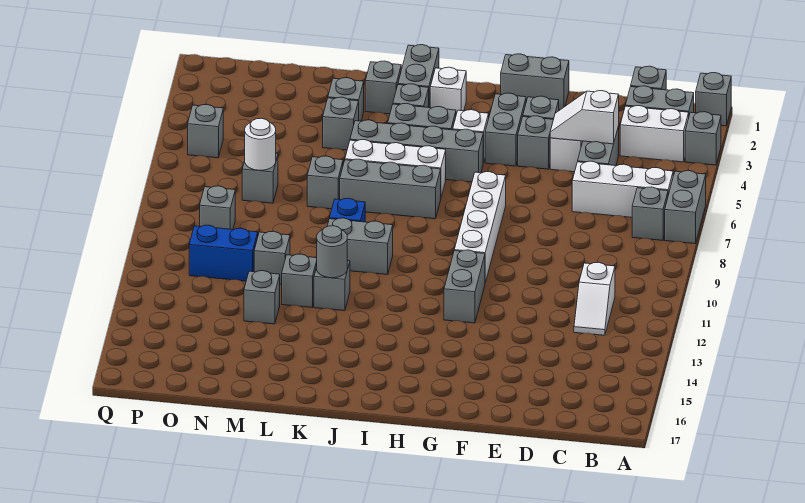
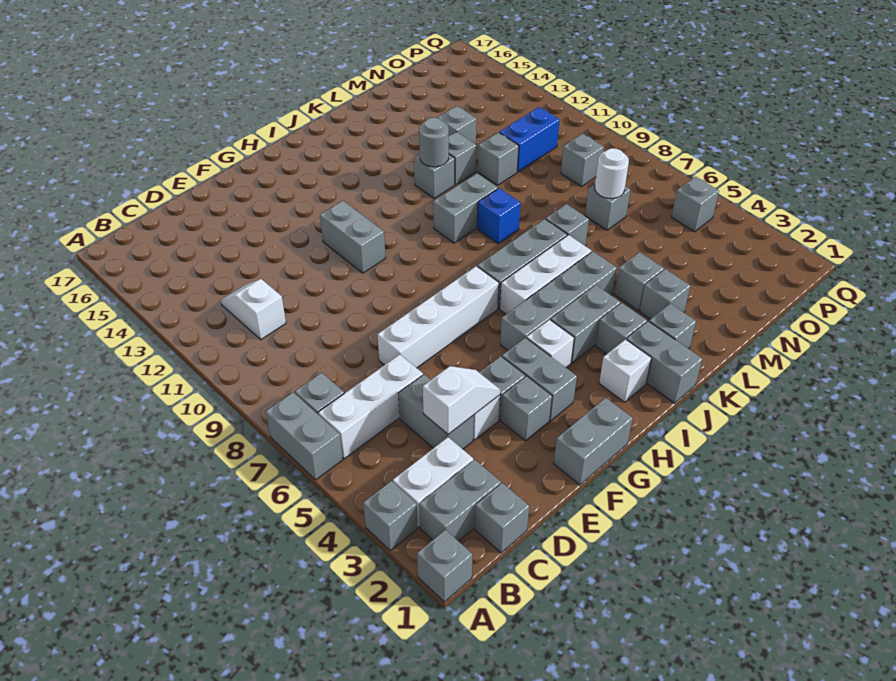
white 1x4 brick [454,171,506,283] -> white 1x4 brick turned to [377,266,499,368]

